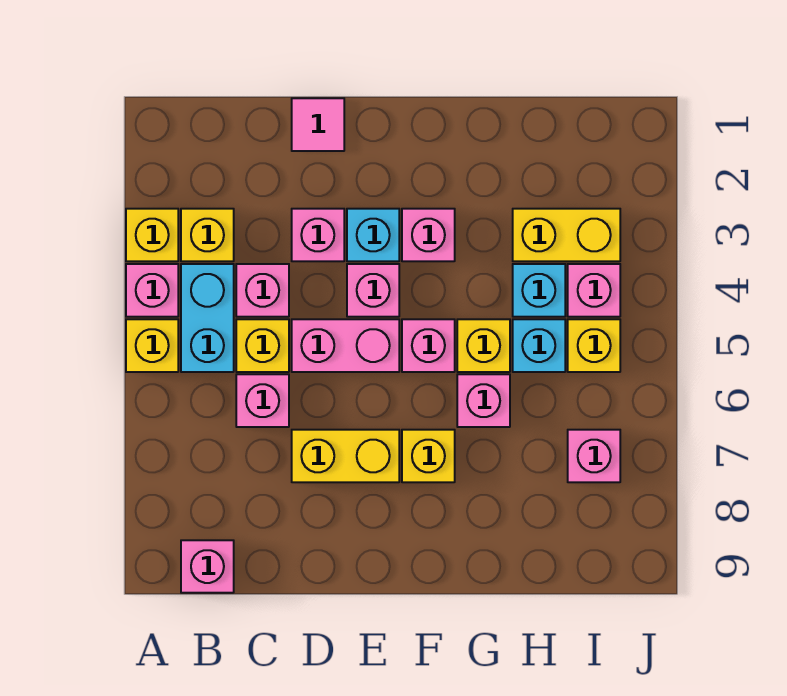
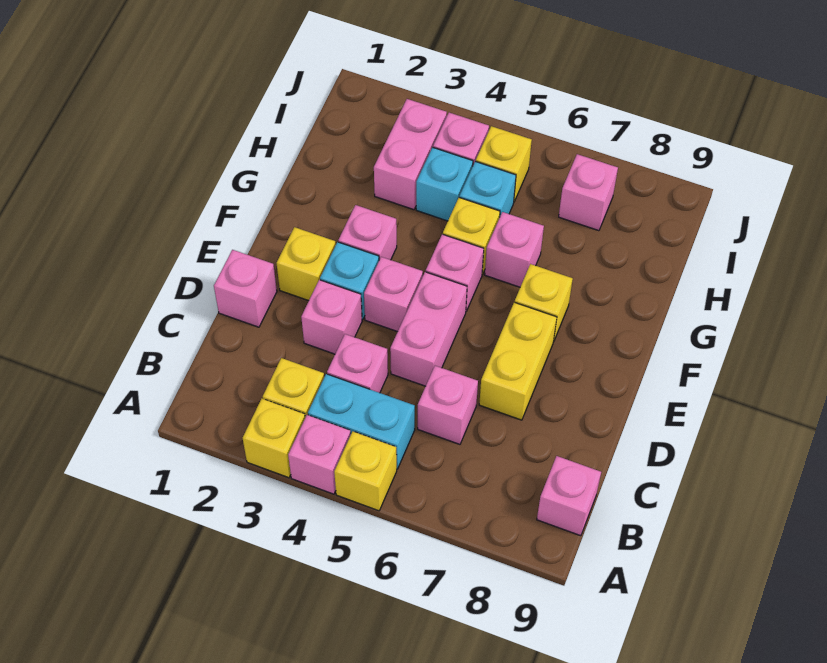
yellow 1x1 brick [236,319,289,372] -> yellow 1x1 brick moved to [277,227,336,301]
pink 1x1 tile [292,98,344,151] -> pink 1x1 brick [214,250,277,327]
yellow 1x2 brick [513,209,620,261] -> pink 1x2 brick [374,99,447,210]

